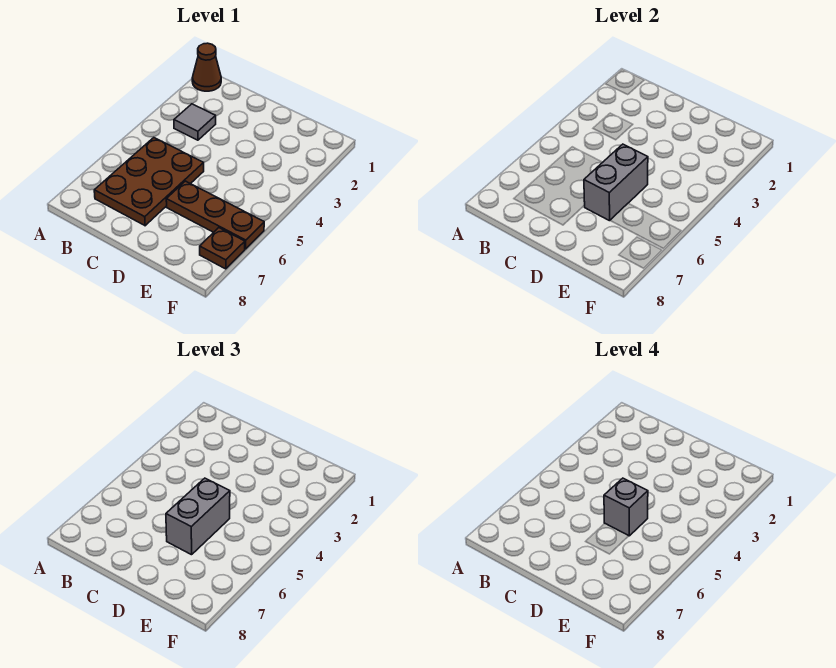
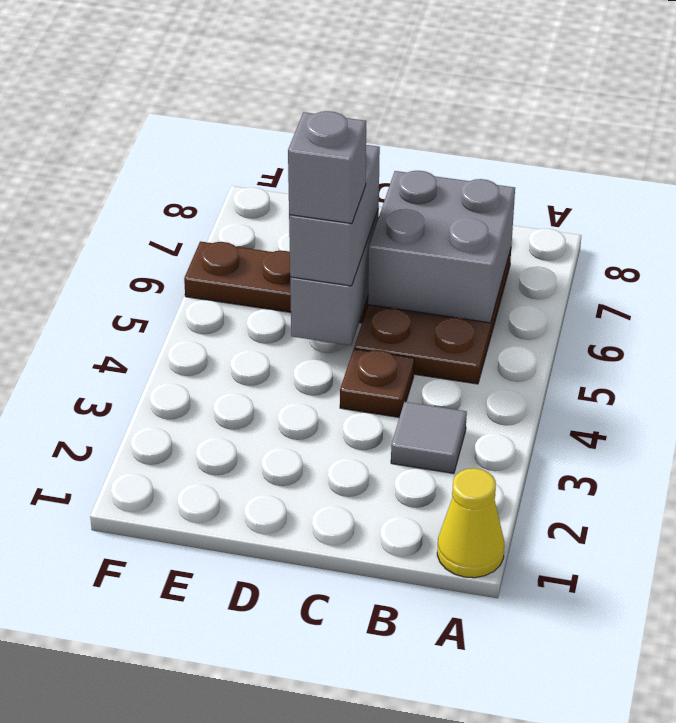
brown 1x1 cone [192,43,221,91] -> yellow 1x1 cone [437,468,504,578]
none -> grey 2x2 brick [368,171,515,323]
brown 1x1 plate [200,228,245,269] -> brown 1x1 plate moved to [340,349,414,417]

